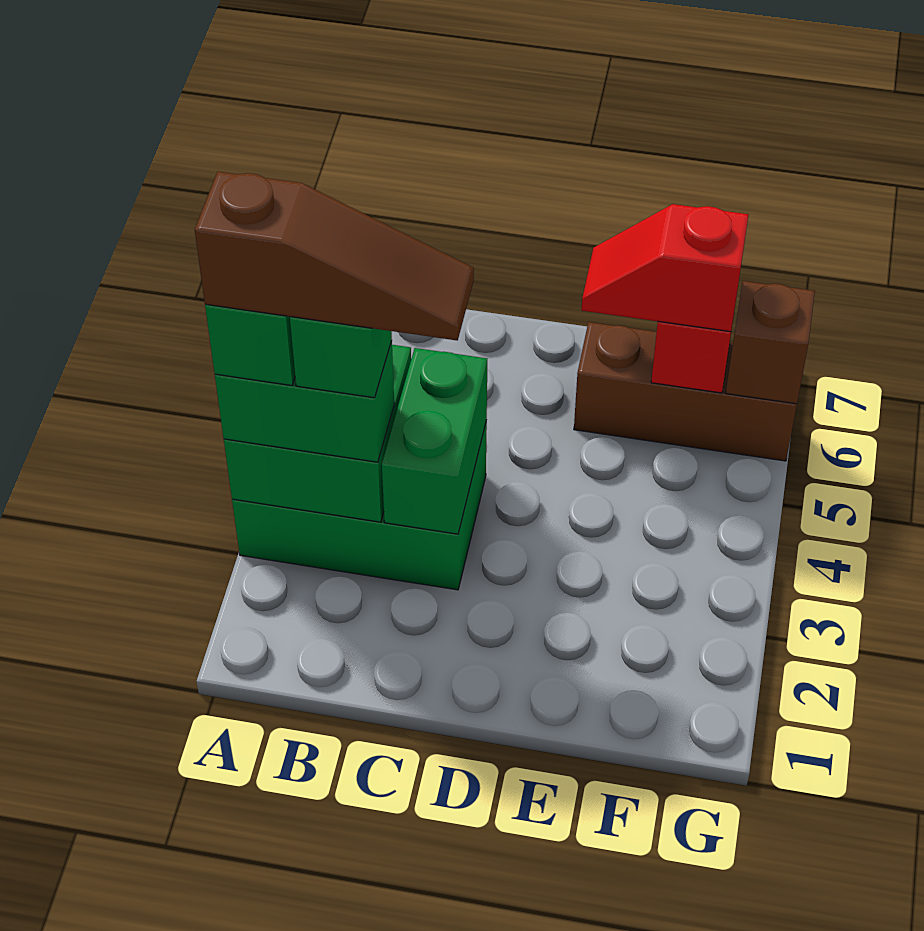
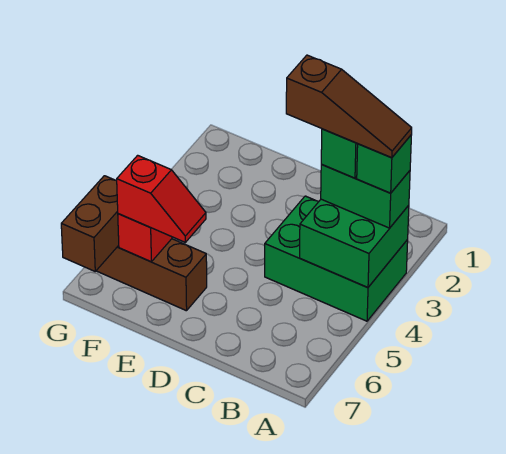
brown 1x3 slope [195,172,474,341] -> brown 1x3 slope turned to [286,55,412,158]
green 1x2 brick [382,348,487,534] -> none
brown 1x1 brick [726,281,815,404] -> brown 1x2 brick [61,176,119,271]

